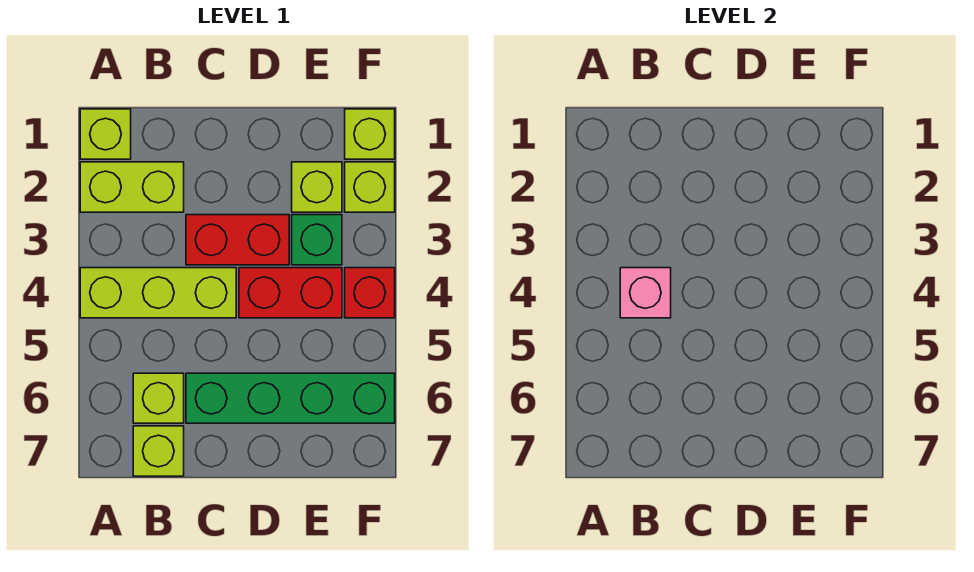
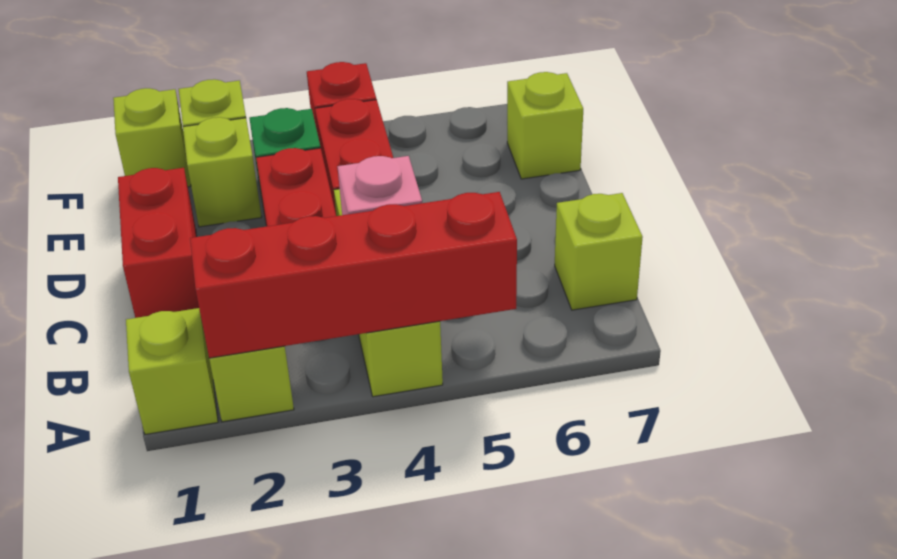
none -> red 1x4 brick [190,192,517,358]
lime 1x1 brick [133,373,184,423] -> lime 1x1 brick moved to [507,72,583,179]
none -> red 1x2 brick [118,168,199,318]
green 1x4 brick [186,373,395,423] -> none

